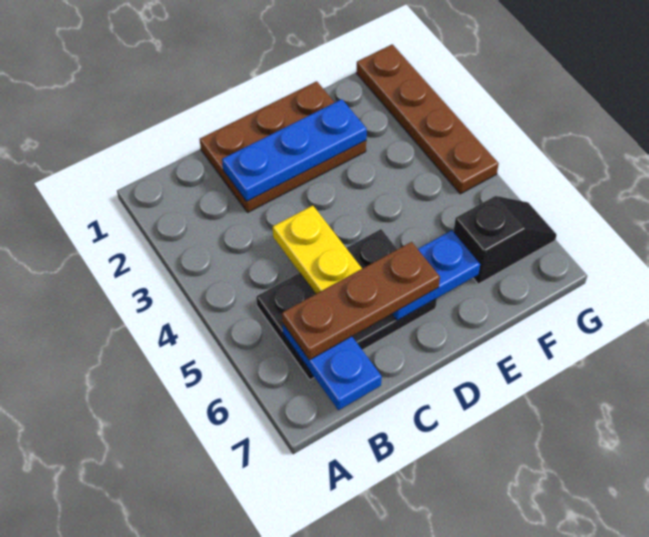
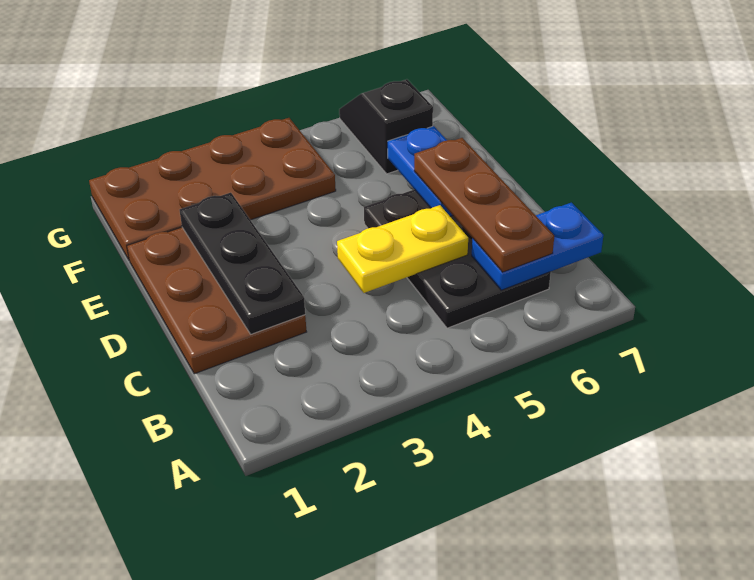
blue 1x3 plate [222,99,367,201] -> black 1x3 plate [180,193,305,334]
brown 1x4 plate [356,44,499,194] -> brown 2x4 plate [89,118,336,261]

